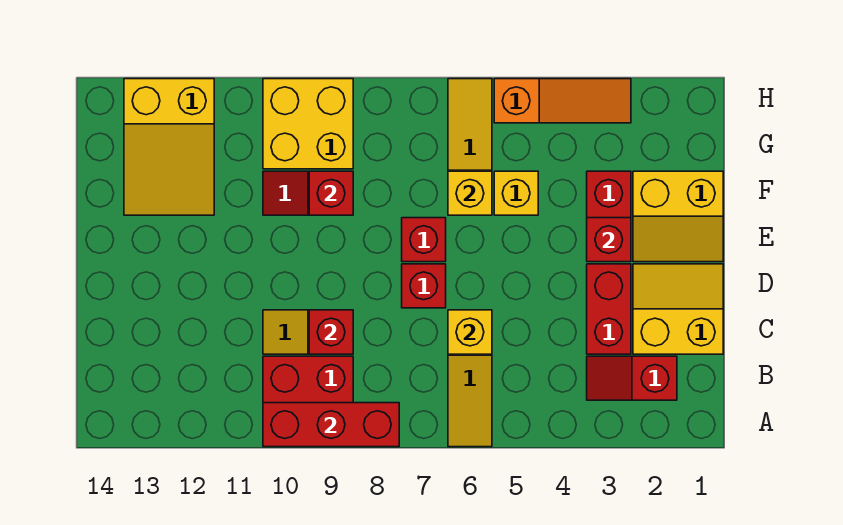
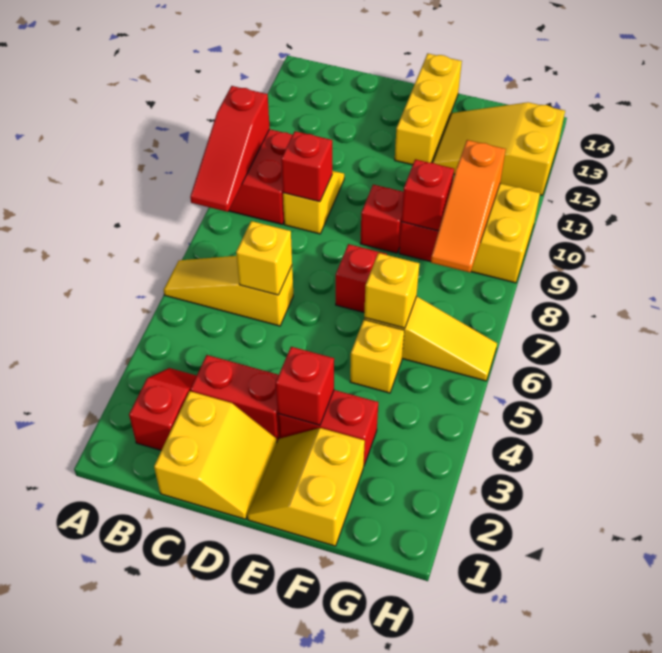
red 1x3 brick [263,403,399,447] -> red 1x3 slope [190,86,270,212]
red 1x1 brick [402,264,446,308] -> red 1x1 brick moved to [360,185,403,253]
none -> yellow 1x3 brick [395,54,462,165]
orange 1x3 slope [494,79,631,123] -> orange 1x3 slope moved to [431,140,506,272]

